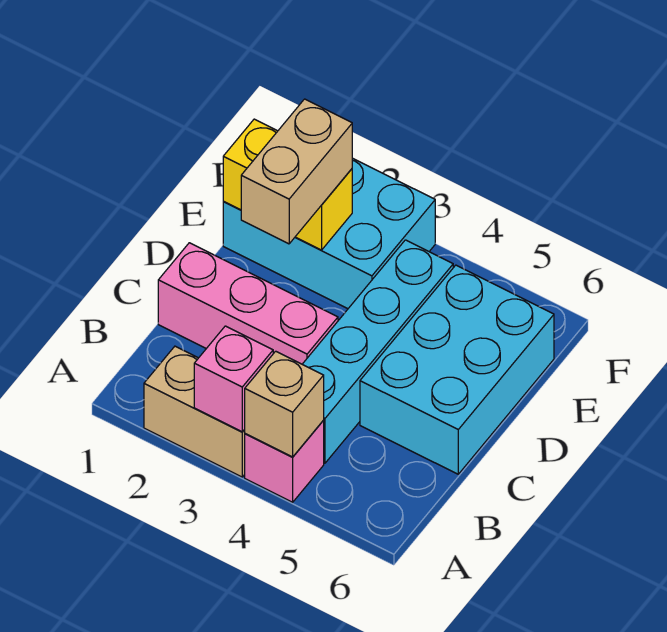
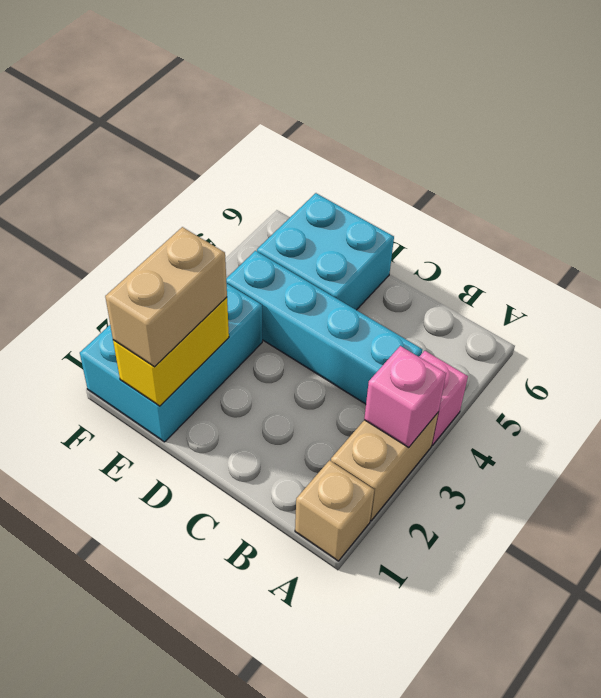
tan 1x1 brick [244,351,324,457] -> tan 1x1 brick moved to [295,460,374,561]
pink 1x3 brick [158,243,338,364] -> none
cyan 2x3 brick [360,265,554,474] -> cyan 2x2 brick [257,193,394,310]
tan 1x2 brick [241,99,352,244] -> tan 1x2 brick turned to [105,227,227,367]

